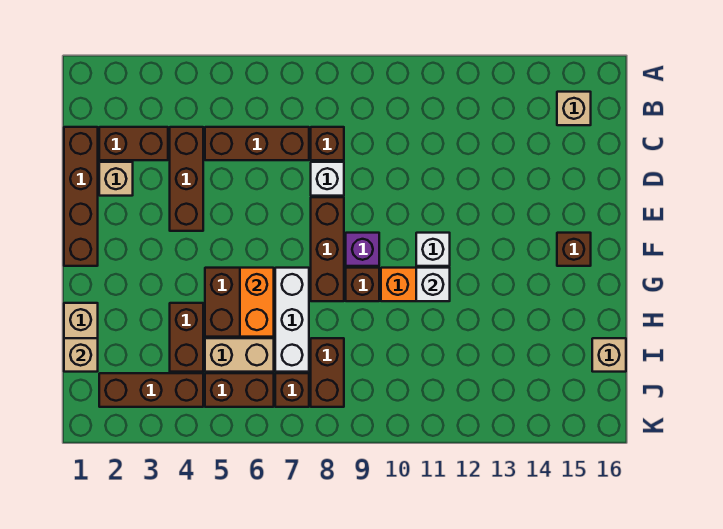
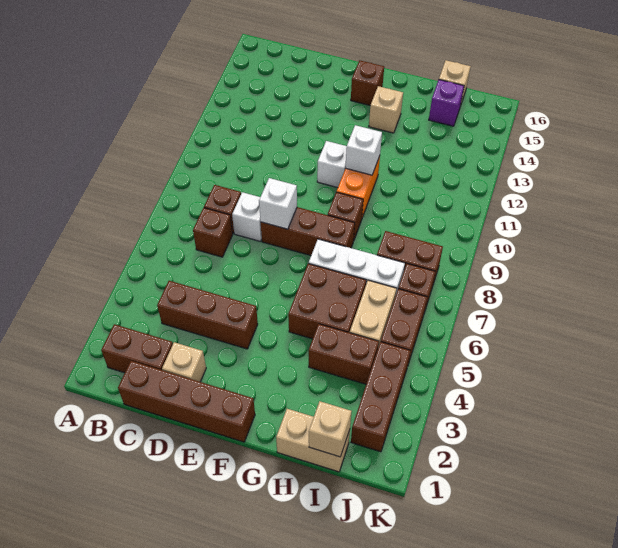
tan 1x1 brick [557,92,591,125] -> tan 1x1 brick moved to [369,86,403,133]
brown 1x2 brick [99,127,168,160] -> brown 1x2 brick turned to [101,324,173,373]
brown 1x3 brick [205,127,309,160] -> brown 1x1 brick [193,208,233,257]
none -> white 1x1 brick [259,178,297,229]
purple 1x1 brick [346,233,379,266] -> purple 1x1 brick moved to [429,80,464,126]
orange 1x2 brick [240,268,274,337] -> none

